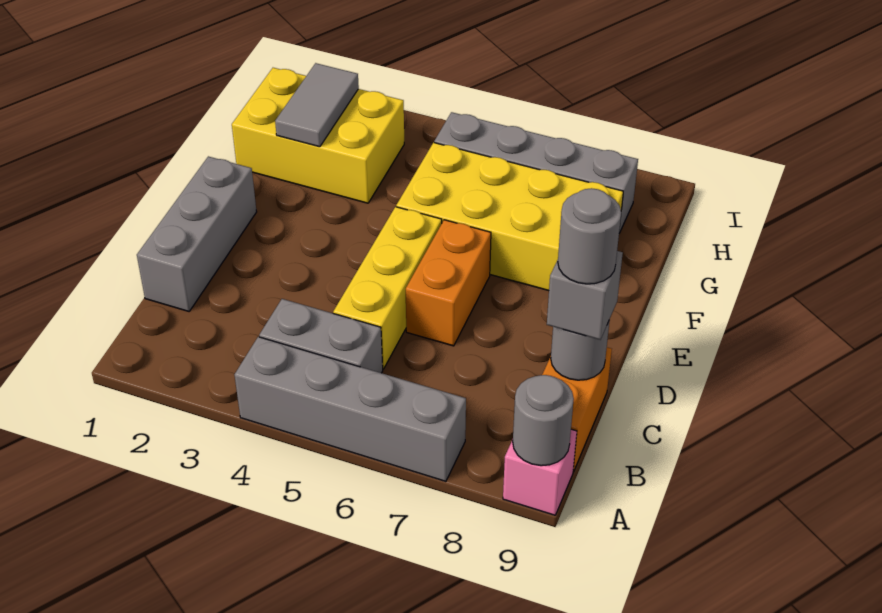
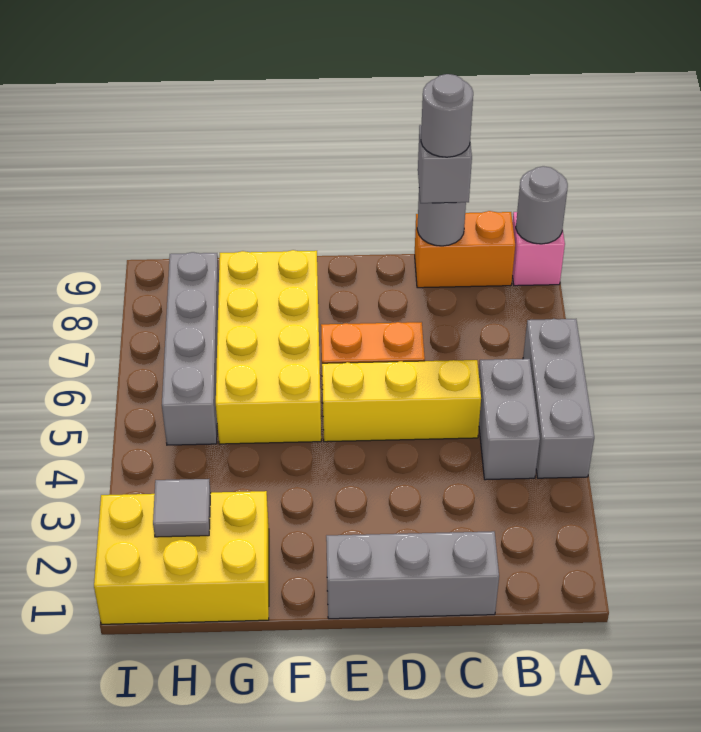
grey 1x4 brick [235,337,466,481] -> grey 1x3 brick [523,319,594,478]
yellow 2x3 brick [232,68,404,203] -> yellow 2x3 brick turned to [94,491,269,624]
grey 1x2 tile [275,63,359,147] -> grey 1x1 tile [153,479,211,537]

